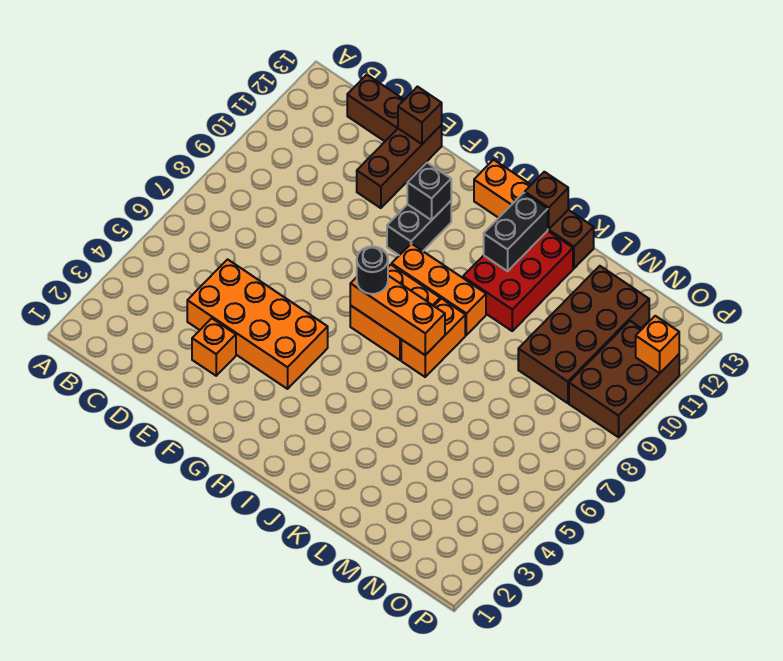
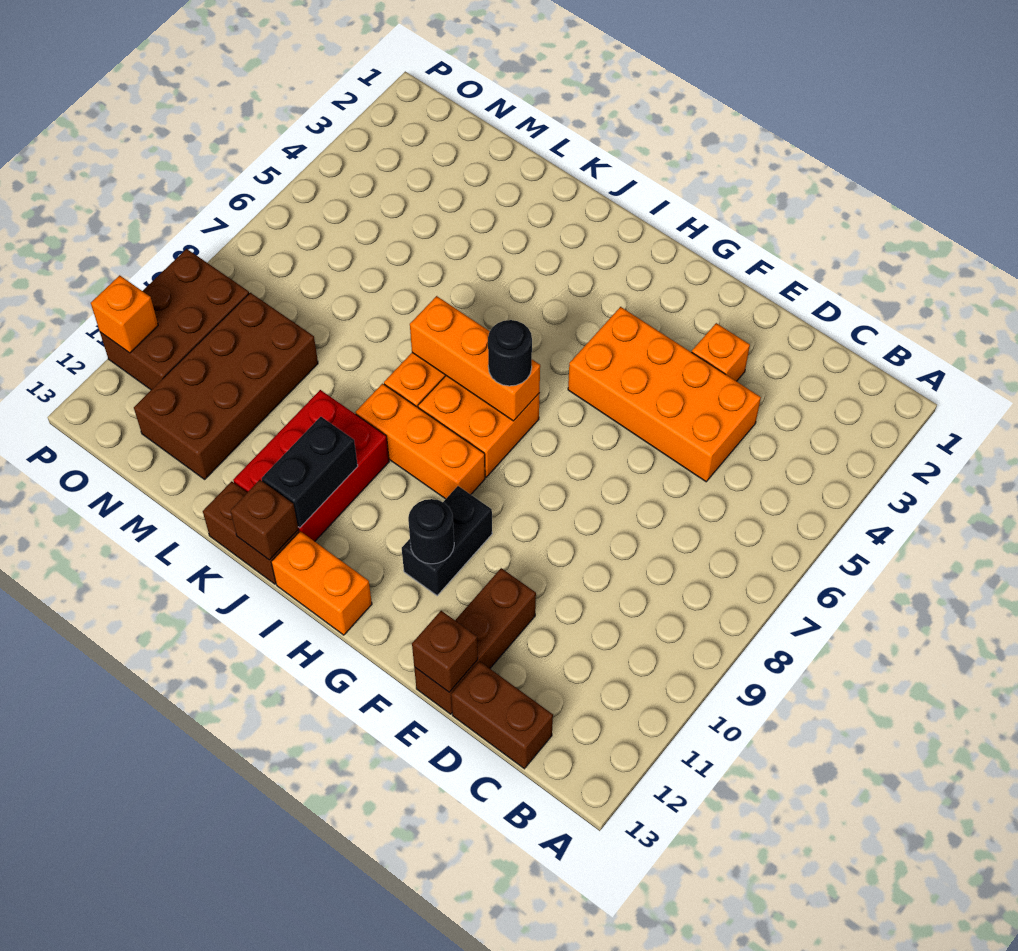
black 1x1 brick [407,163,451,220] -> black 1x1 round brick [408,499,454,564]

